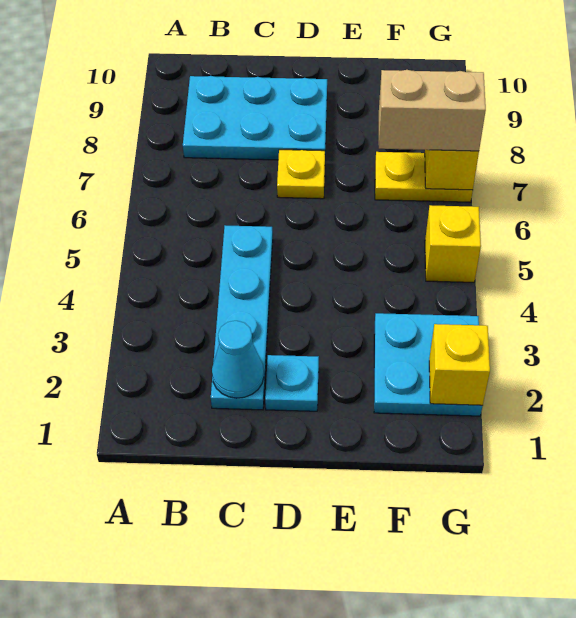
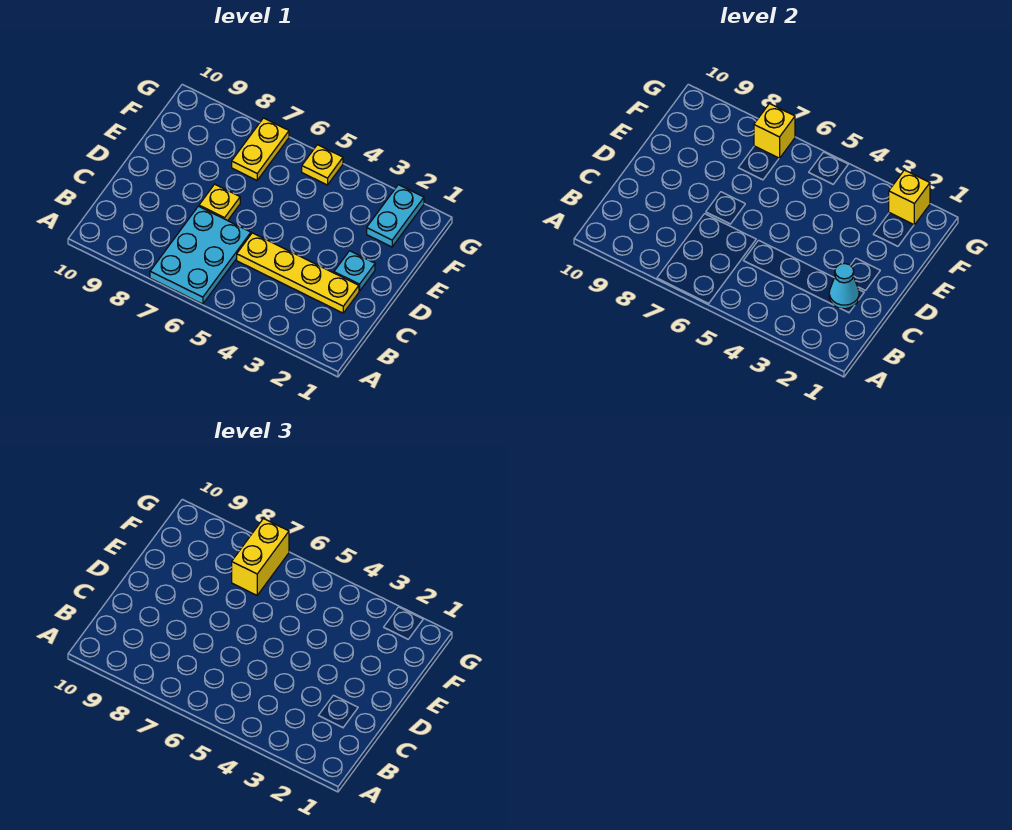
cyan 2x3 plate [183,76,327,160] -> cyan 2x3 plate moved to [150,206,251,304]
cyan 1x4 plate [211,225,273,410] -> yellow 1x4 plate [237,233,359,313]
cyan 2x2 plate [374,313,482,416] -> cyan 1x2 plate [367,185,424,247]
tan 1x2 brick [379,70,486,151] -> yellow 1x2 brick [232,519,289,595]
yellow 1x1 brick [425,205,481,282] -> yellow 1x1 plate [302,145,343,185]

